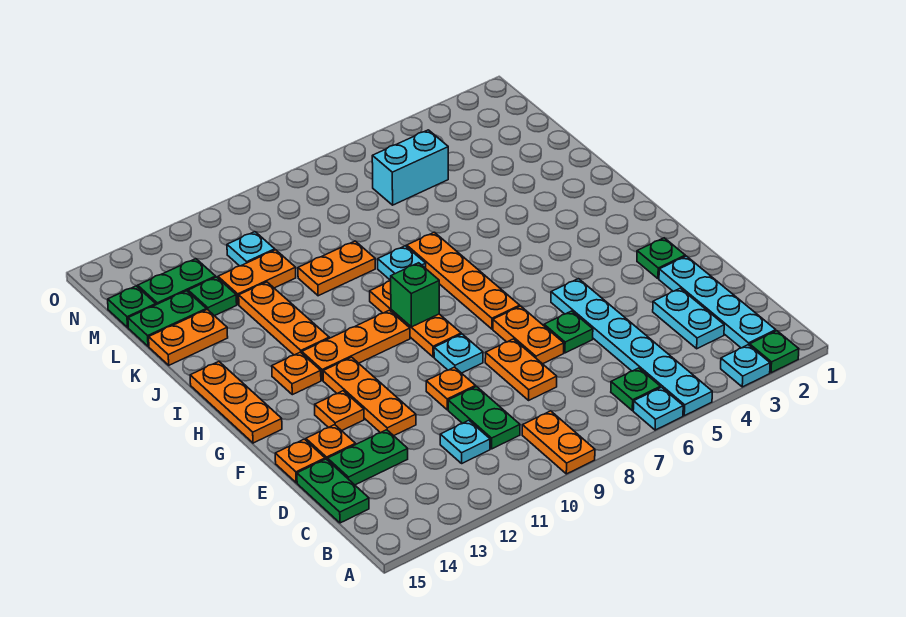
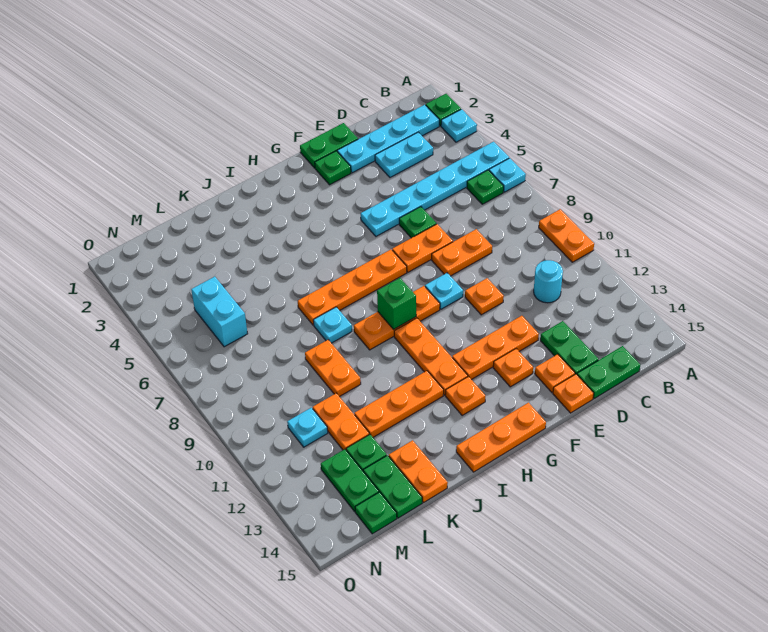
orange 1x2 plate [522,411,595,474] -> orange 1x2 plate turned to [539,209,594,262]
green 1x2 plate [448,386,520,449] -> green 1x2 plate moved to [300,123,358,168]
cyan 1x1 plate [440,420,490,463] -> cyan 1x1 round brick [534,260,563,303]

